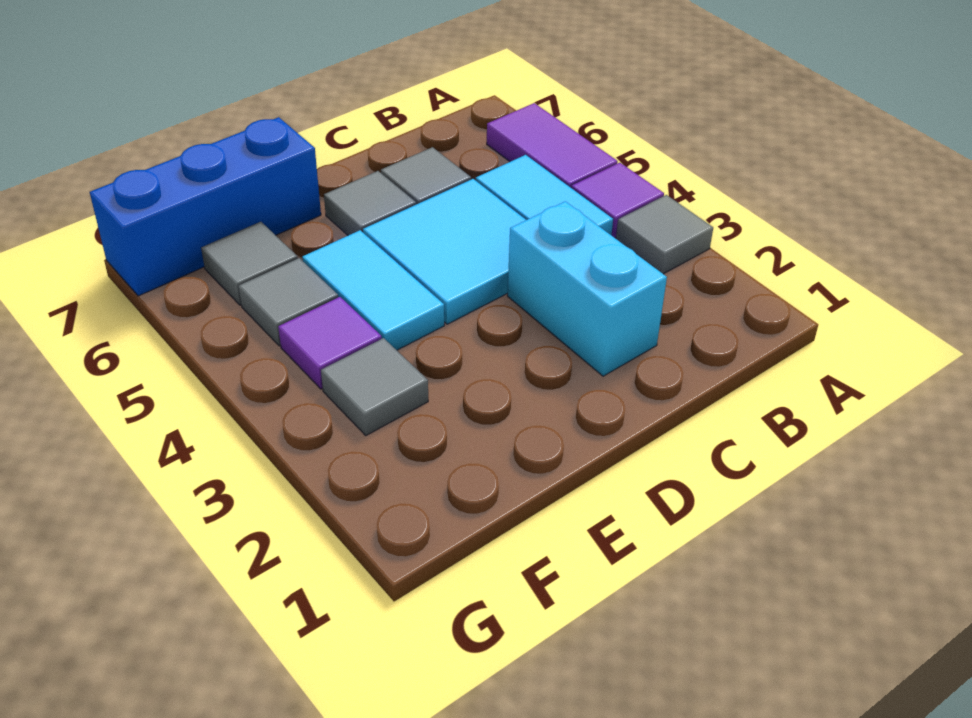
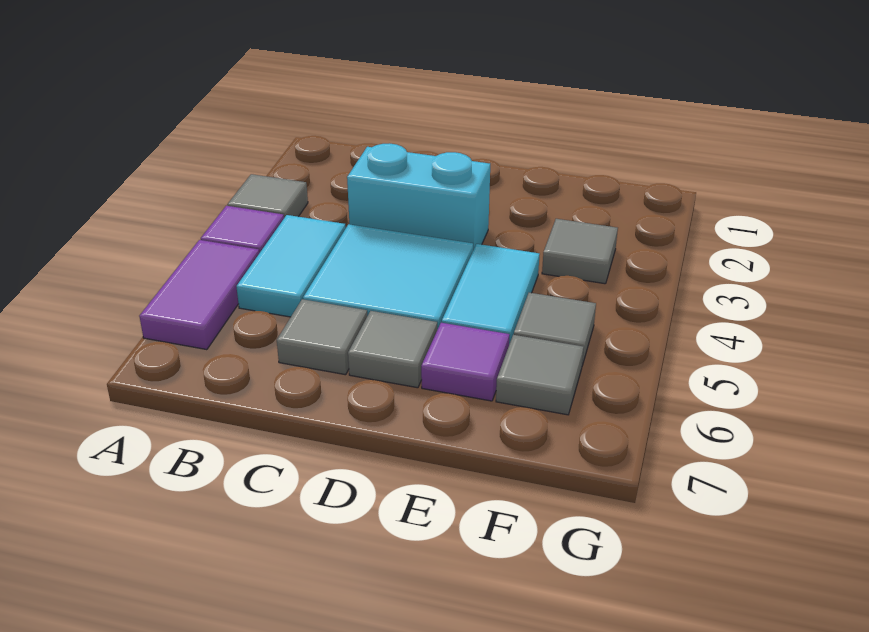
cyan 1x2 brick [508,201,667,376] -> cyan 1x2 brick turned to [347,143,490,250]
blue 1x3 brick [90,117,321,296] -> none
purple 1x1 tile [278,297,382,389] -> purple 1x1 tile moved to [421,323,510,401]

